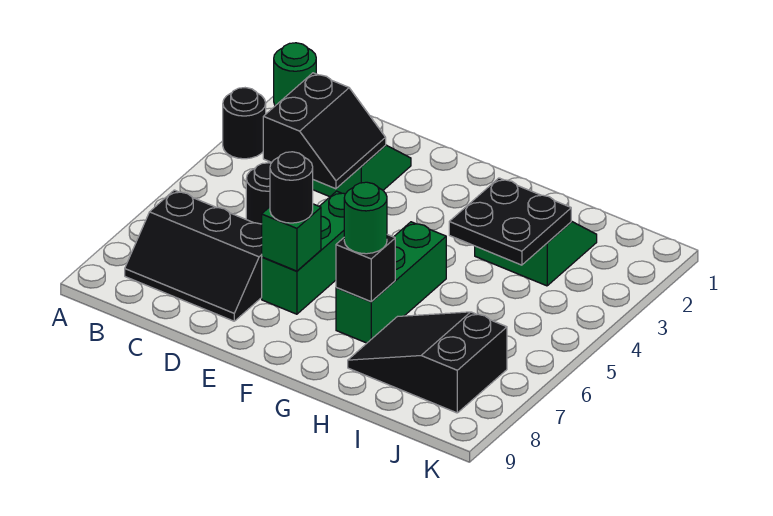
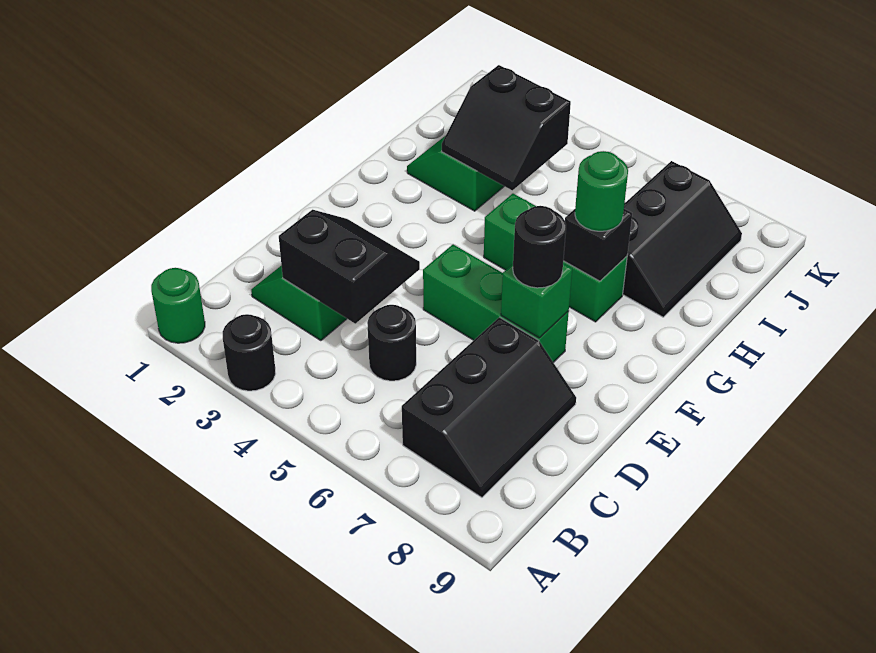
black 2x2 plate [449,178,571,265] -> black 2x2 slope [442,65,571,190]
black 2x3 slope [348,312,507,413] -> black 2x3 slope turned to [623,161,742,317]

